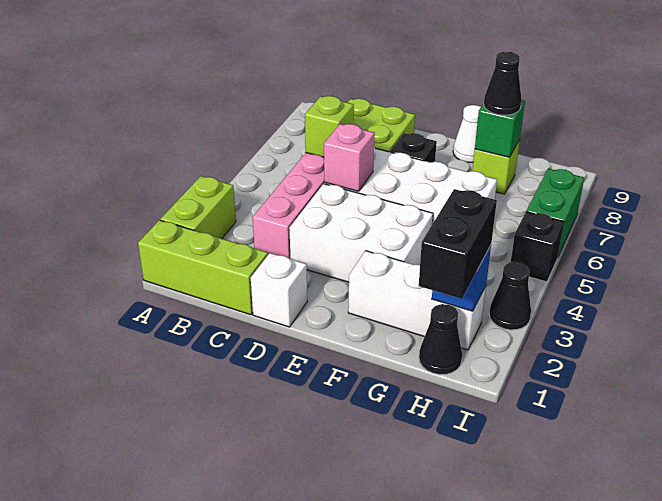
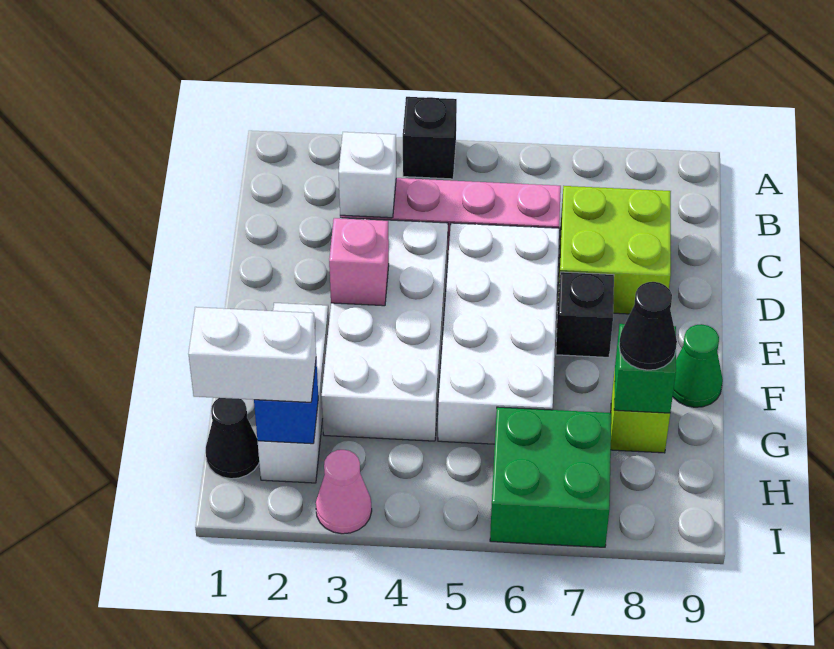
lime 1x3 brick [138,220,268,315] -> none
lime 1x2 brick [160,176,236,239] -> none
lime 1x1 brick [305,96,354,157] -> none
white 1x1 brick [251,253,307,327] -> white 1x1 brick moved to [339,132,396,218]
white 2x3 brick [289,184,433,282] -> white 2x4 brick [322,218,448,441]
pink 1x1 brick [324,124,375,191] -> pink 1x1 brick moved to [329,218,389,306]
white 1x1 cone [453,105,481,163] -> green 1x1 cone [673,324,723,407]
black 1x2 brick [419,189,497,299] -> white 1x2 brick [188,307,316,402]
black 1x1 cone [489,262,531,330] -> pink 1x1 cone [316,450,372,534]
black 1x1 brick [511,212,564,282] -> black 1x1 brick moved to [403,97,457,179]
green 1x2 brick [526,169,584,256] -> green 2x2 brick [490,407,611,547]

